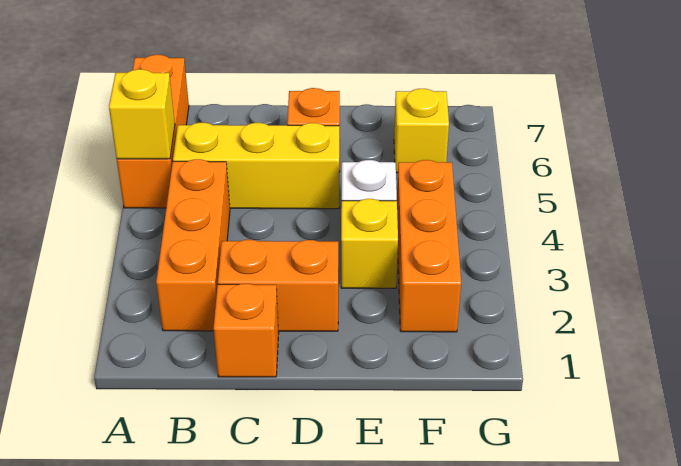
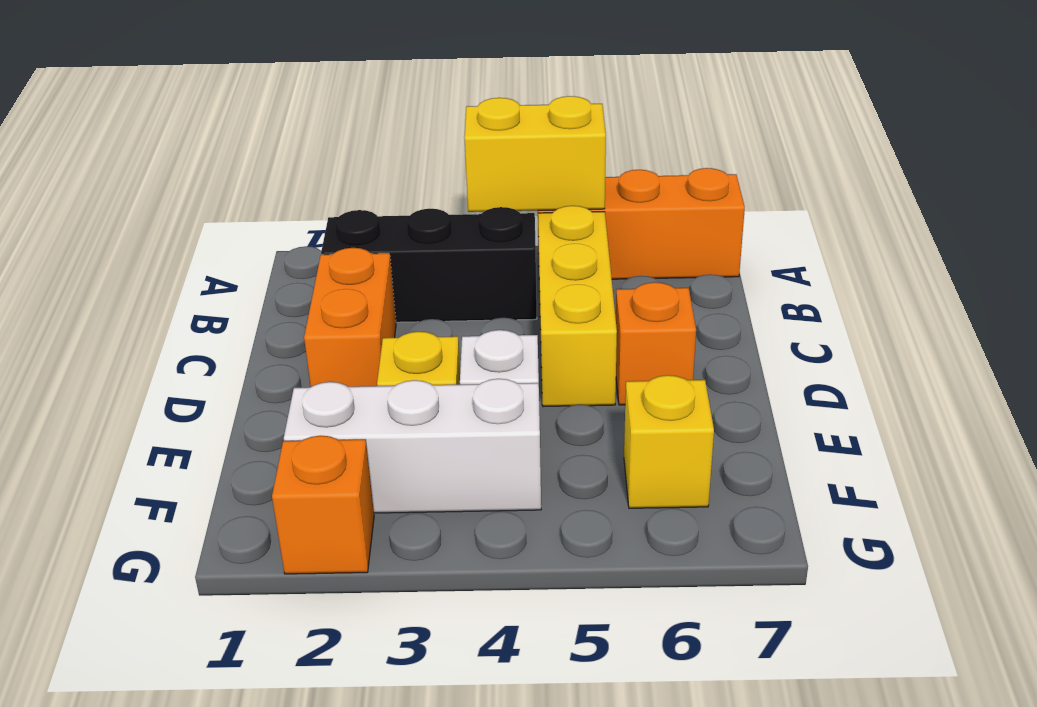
yellow 1x1 brick [109,69,175,159] -> yellow 1x2 brick [464,96,606,212]
orange 1x3 brick [156,159,230,331] -> black 1x3 brick [321,207,537,322]
orange 1x1 brick [214,284,279,377] -> orange 1x1 brick moved to [272,436,374,574]
orange 1x3 brick [397,160,461,332] -> white 1x3 brick [284,379,541,513]

